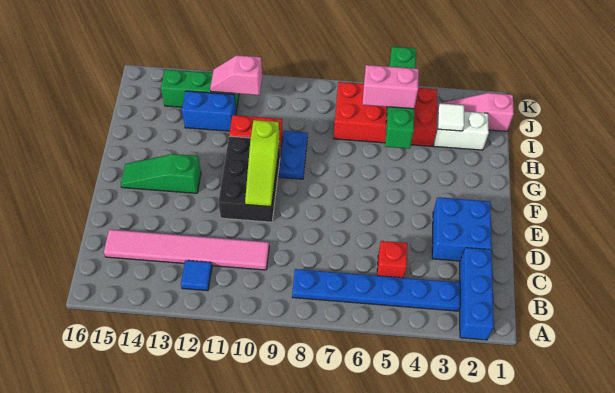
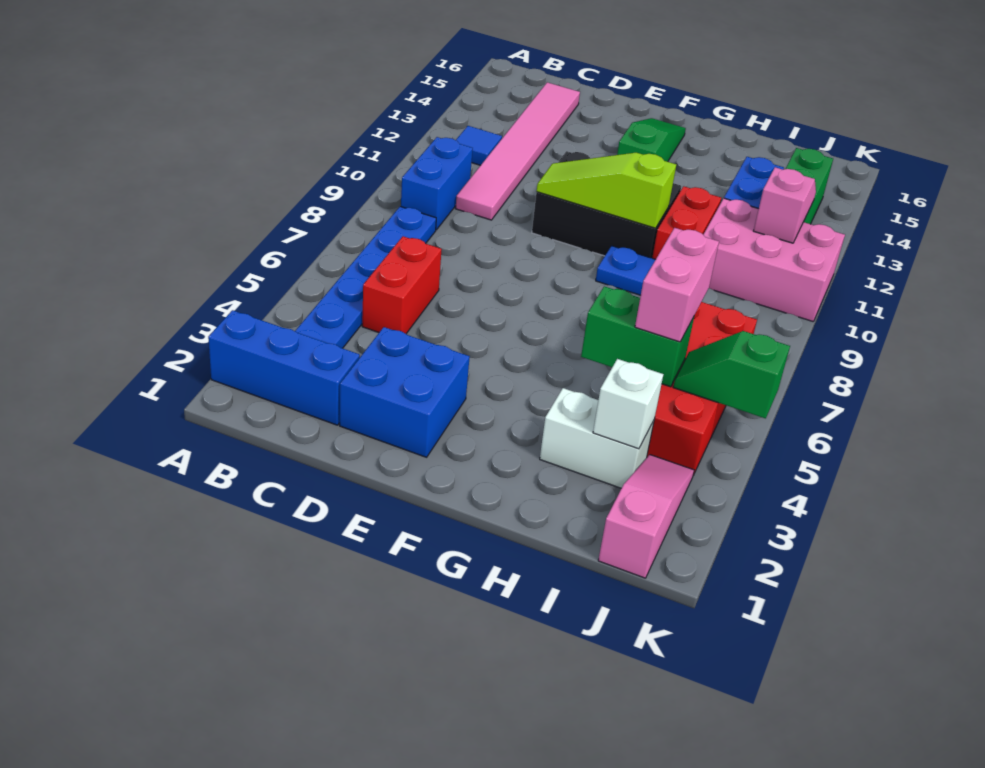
none -> blue 1x2 brick [401,137,473,230]
red 1x1 brick [377,241,407,278] -> red 1x2 brick [362,236,442,334]
white 1x2 brick [434,111,489,150] -> white 1x2 brick turned to [540,388,654,488]
white 1x1 tile [438,103,464,131] -> white 1x1 brick [593,359,663,449]
none -> pink 2x3 brick [703,198,845,321]

